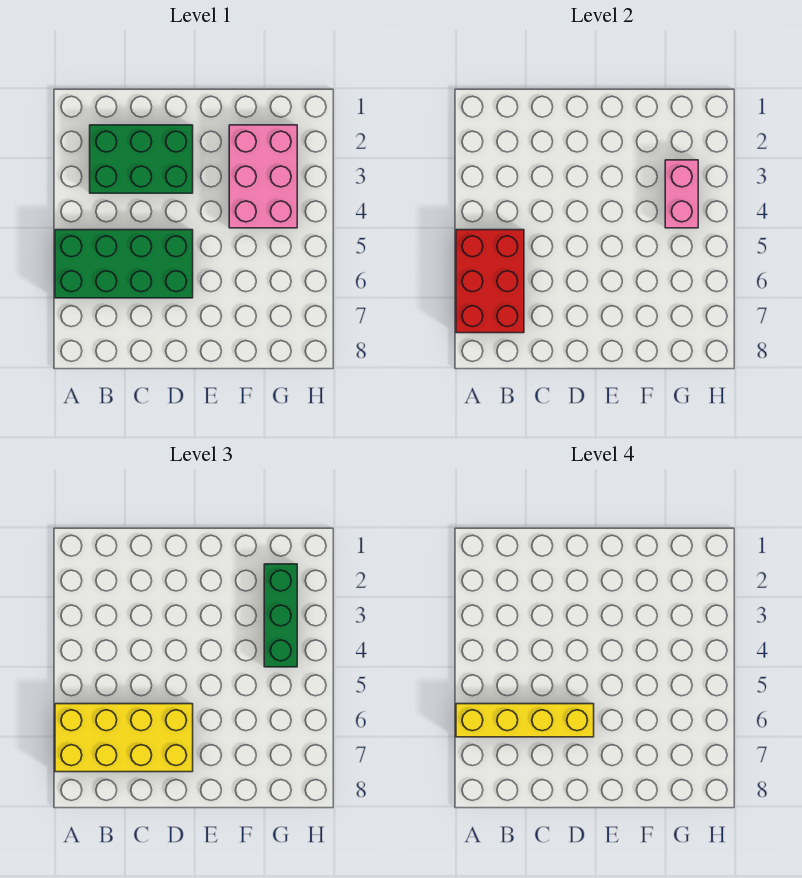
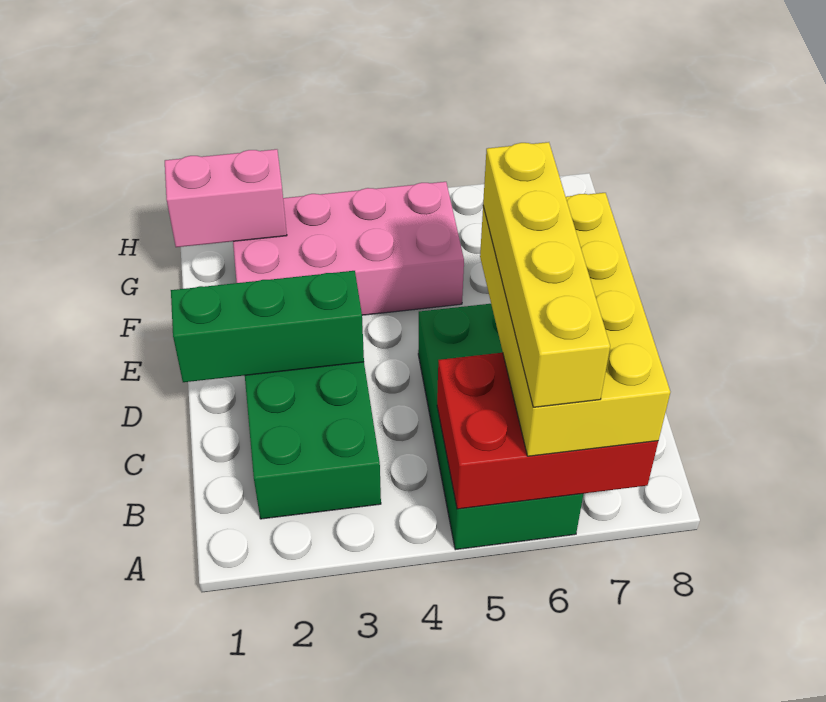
pink 2x3 brick [229,125,297,228] -> pink 2x4 brick [233,182,464,315]
green 1x3 brick [264,564,297,667] -> green 1x3 brick moved to [171,271,364,382]
pink 1x2 brick [665,160,698,228] -> pink 1x2 brick moved to [165,149,287,247]

